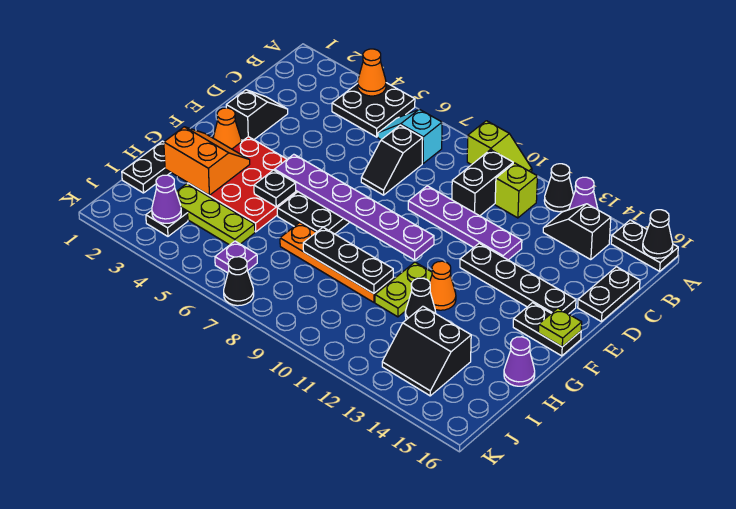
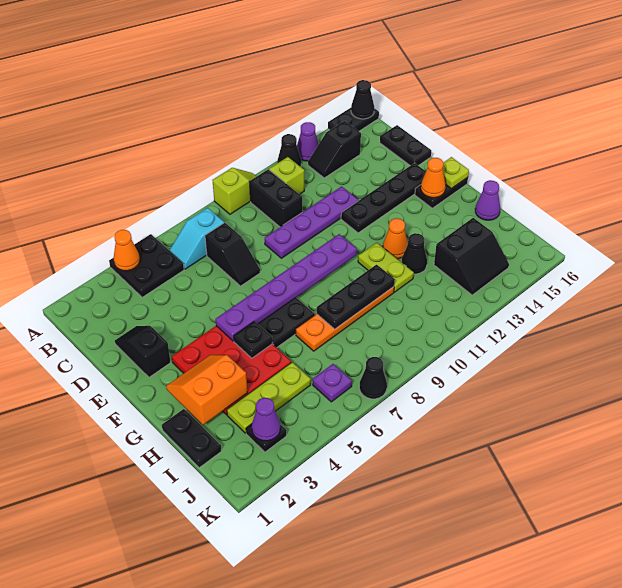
orange 1x1 cone [213,108,241,149] -> orange 1x1 cone moved to [421,158,446,198]

